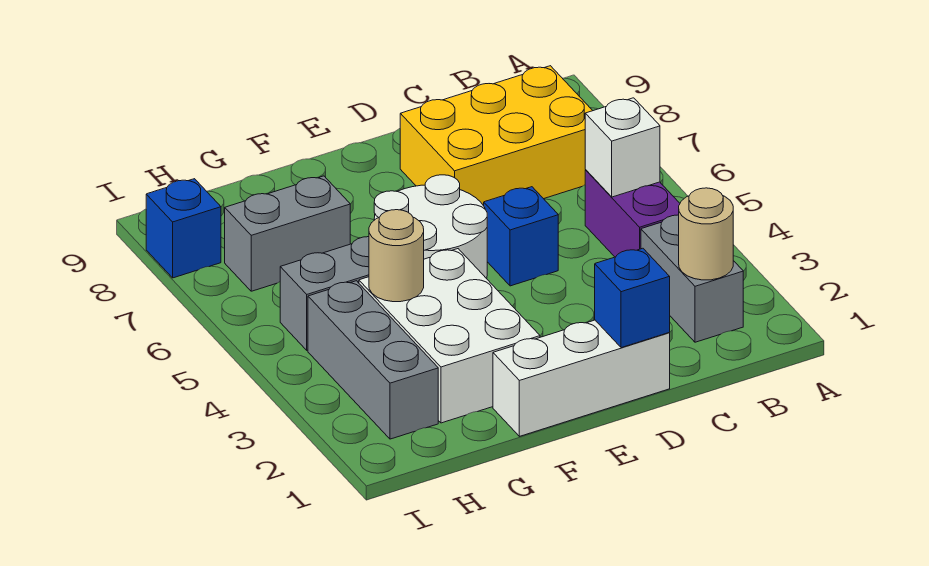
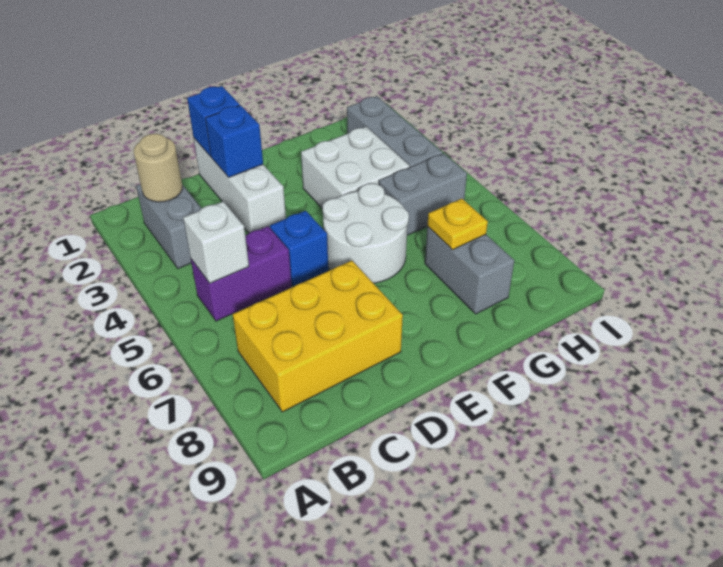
purple 1x2 brick [585,170,680,257] -> purple 1x2 brick turned to [191,226,292,321]
white 1x3 brick [493,320,670,436] -> white 1x3 brick turned to [194,139,286,233]
white 2x3 brick [359,249,540,423] -> white 2x2 brick [301,127,410,209]
tan 1x1 round brick [369,210,424,302] -> none
grey 1x2 brick [225,176,350,291] -> grey 1x2 brick turned to [425,226,514,314]
none -> yellow 1x1 plate [427,198,488,250]
blue 1x1 brick [146,179,221,278] -> blue 1x1 brick moved to [205,105,263,177]

